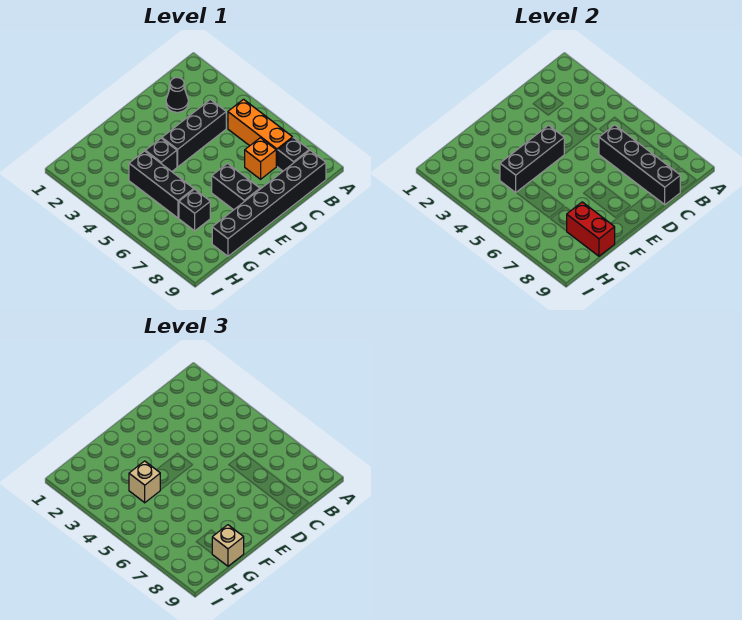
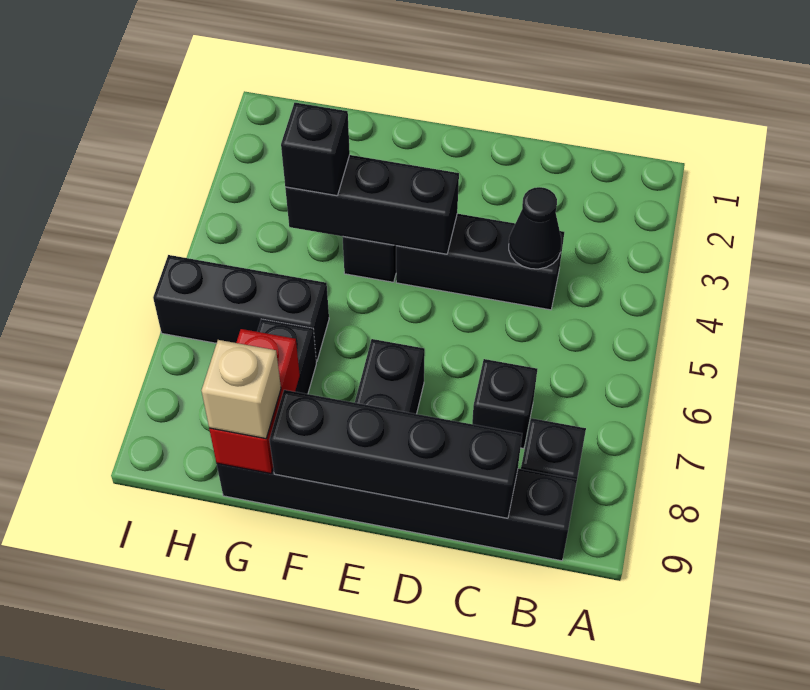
orange 1x3 brick [228,99,293,166] -> none
black 1x1 cone [166,78,188,112] -> black 1x1 cone moved to [509,187,561,269]
black 1x4 brick [599,125,680,205] -> black 1x4 brick turned to [269,390,522,518]
orange 1x1 brick [245,138,276,179] -> black 1x1 brick [472,359,537,449]
black 1x3 brick [129,151,194,218] -> black 1x3 brick turned to [153,255,329,361]
tan 1x1 brick [129,461,160,503] -> black 1x1 brick [281,103,350,196]

